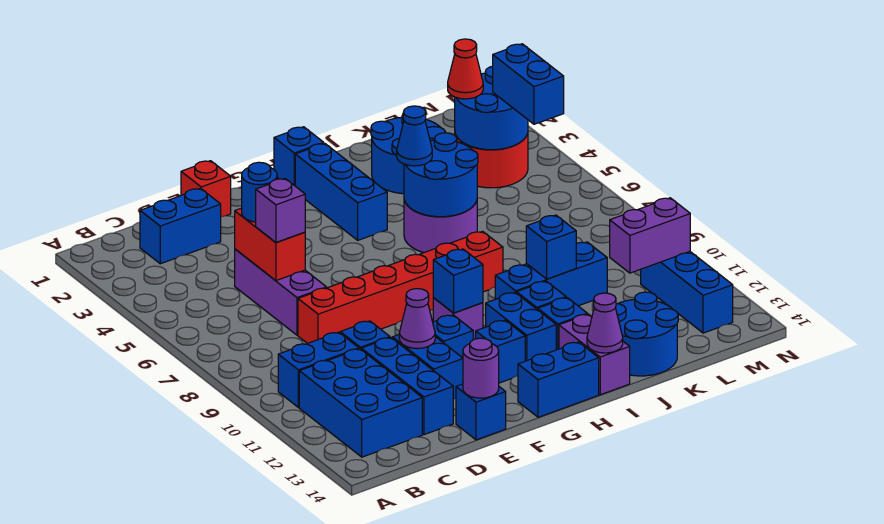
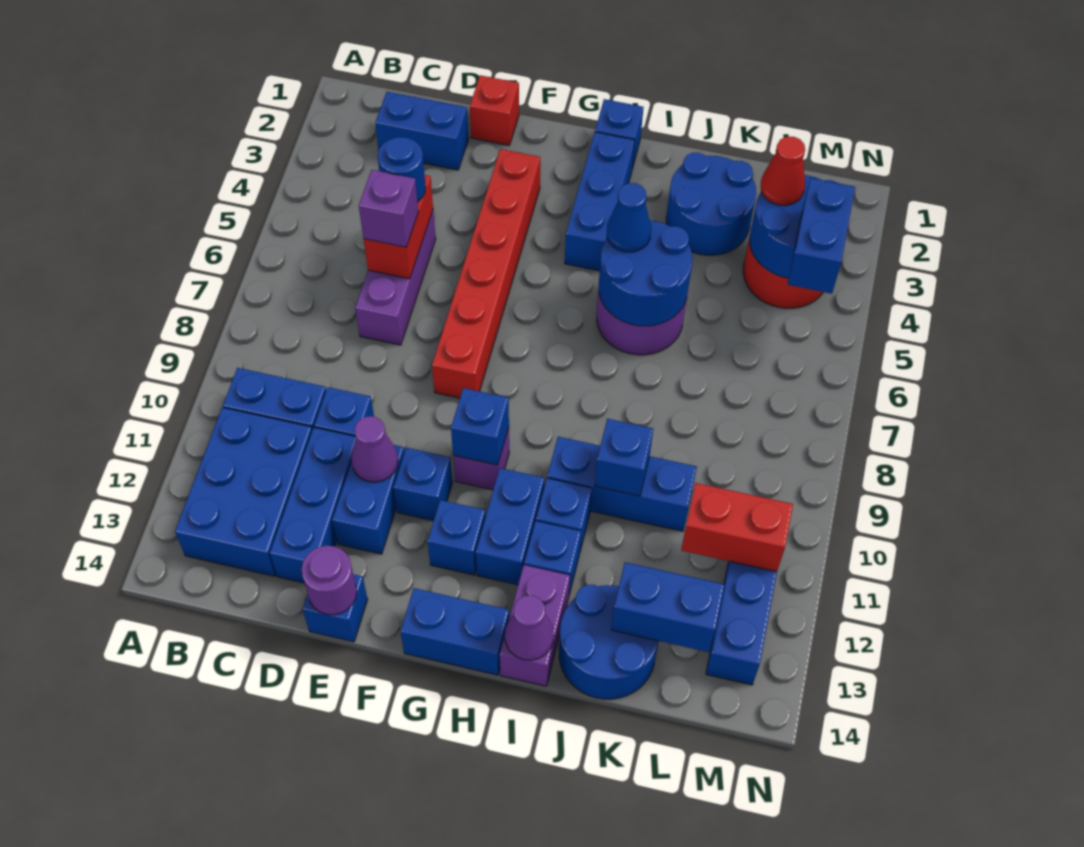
red 1x6 brick [298,231,503,344] -> red 1x6 brick turned to [432,149,540,398]
none -> blue 1x2 brick [611,562,724,652]
purple 1x2 brick [610,198,690,273] -> red 1x2 brick [681,483,793,572]

